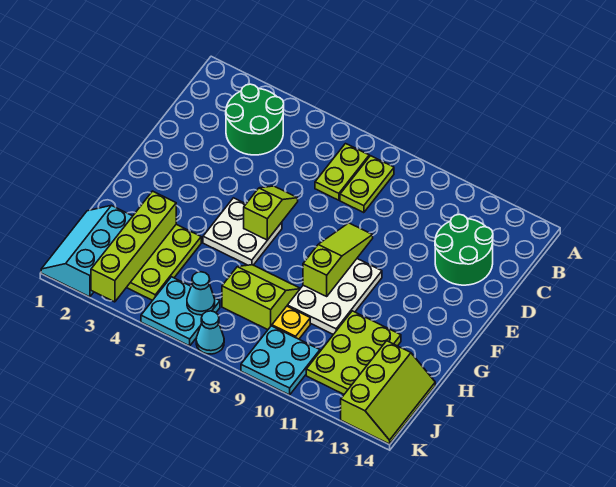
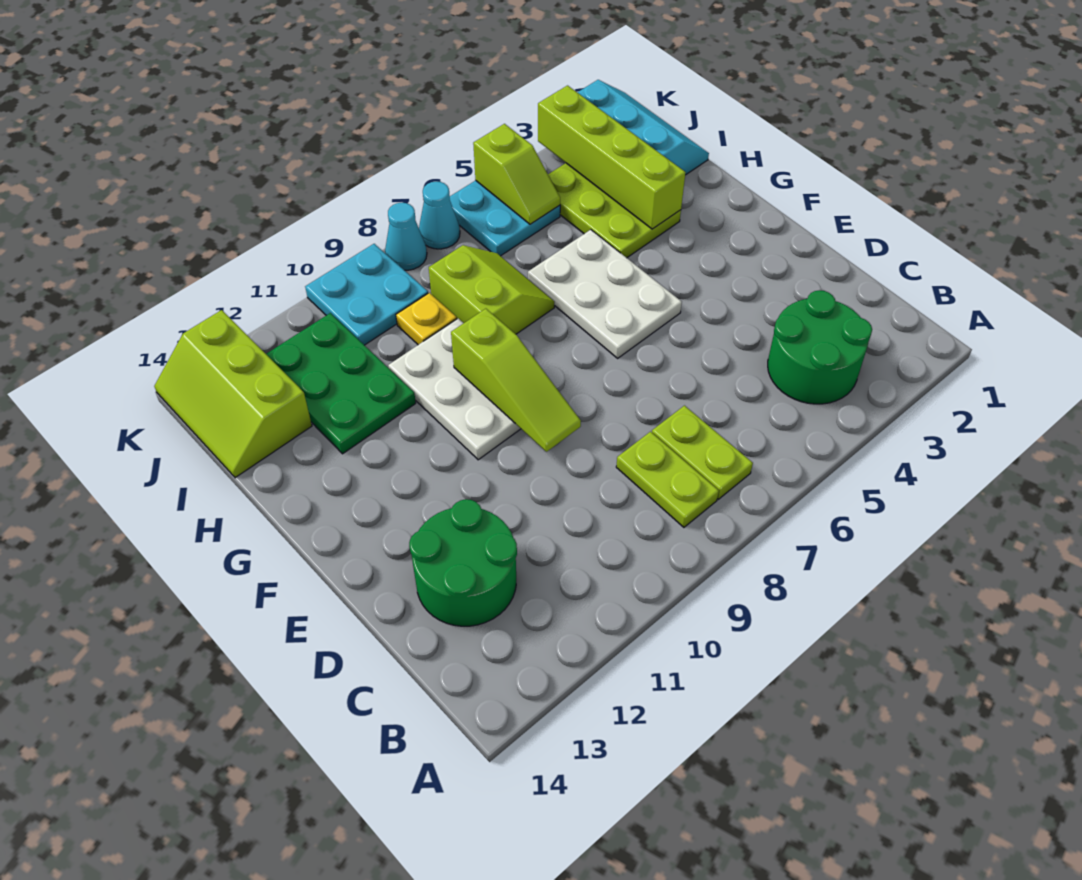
lime 1x2 slope [244,186,298,240] -> lime 1x2 slope moved to [473,124,560,224]
white 2x2 plate [203,198,282,265] -> white 2x3 plate [528,230,682,358]
lime 2x2 slope [222,265,300,330] -> lime 2x2 slope turned to [429,245,554,334]
lime 2x3 plate [306,311,401,394] -> green 2x3 plate [266,313,416,454]
cyan 1x1 cone [187,272,215,315] -> cyan 1x1 cone moved to [385,203,427,270]

